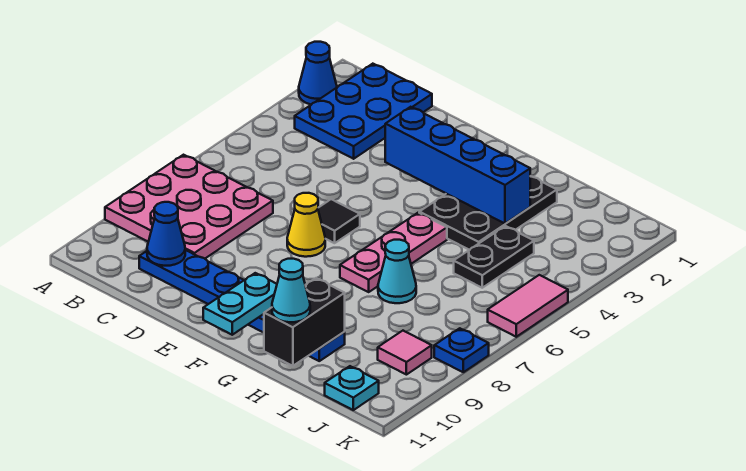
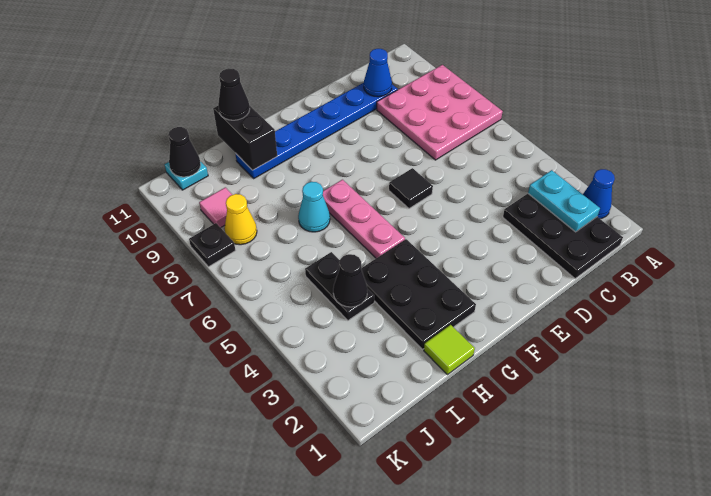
blue 2x3 plate [295,64,432,159] -> black 2x3 plate [503,194,623,279]
blue 1x4 brick [385,107,530,224] -> none
yellow 1x1 cone [287,193,325,257] -> yellow 1x1 cone moved to [224,194,257,245]
cyan 1x2 plate [203,273,277,335] -> cyan 1x2 plate moved to [528,170,600,232]
none -> lime 1x1 tile [424,325,475,375]
cyan 1x1 cone [272,258,310,322] -> black 1x1 cone [218,69,250,120]
none -> black 1x1 cone [333,254,368,307]
none -> black 1x1 cone [168,127,201,177]
pink 1x2 tile [488,275,568,337] -> none
blue 1x1 plate [434,328,489,372] -> black 1x1 plate [189,223,235,267]

